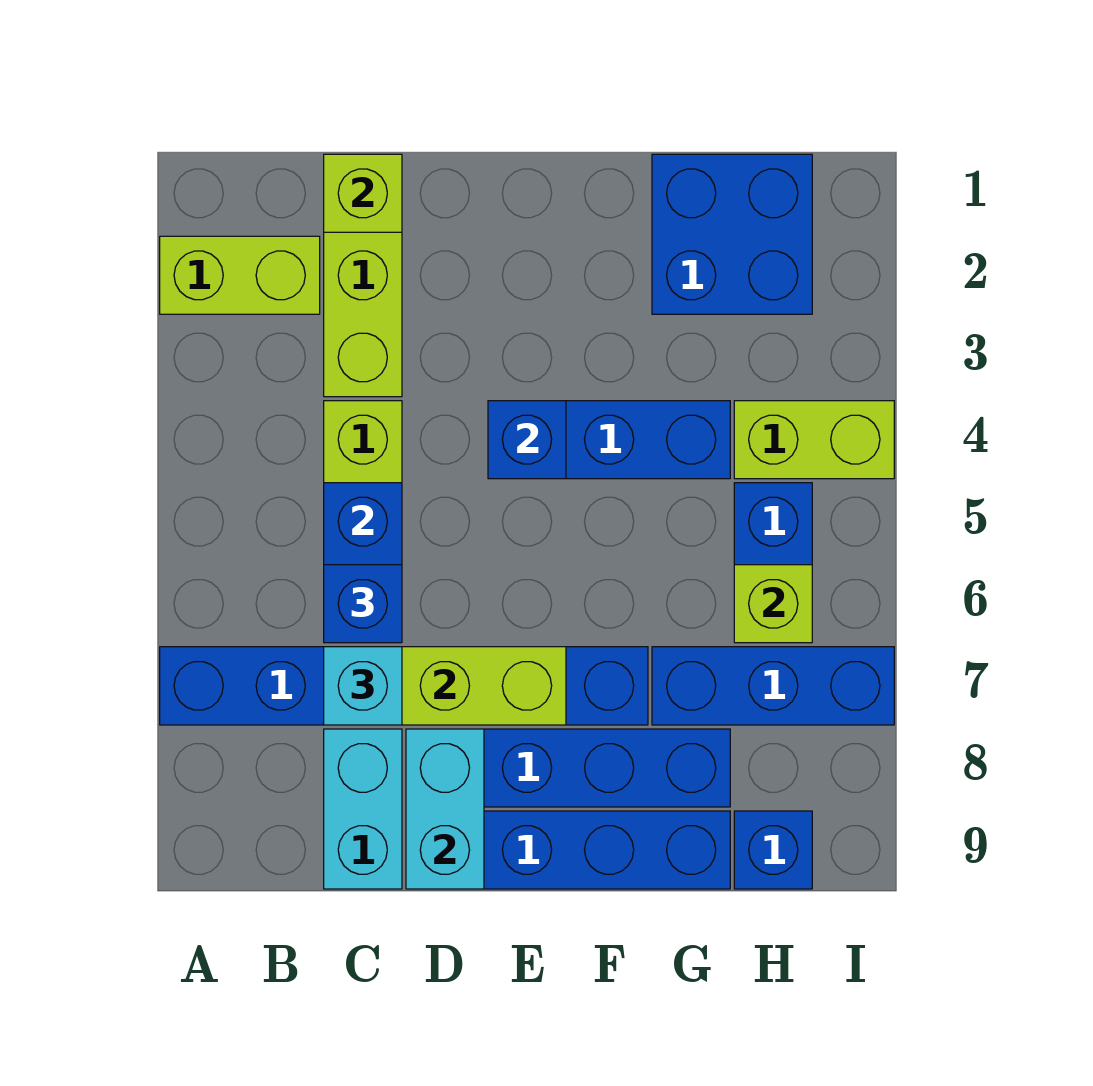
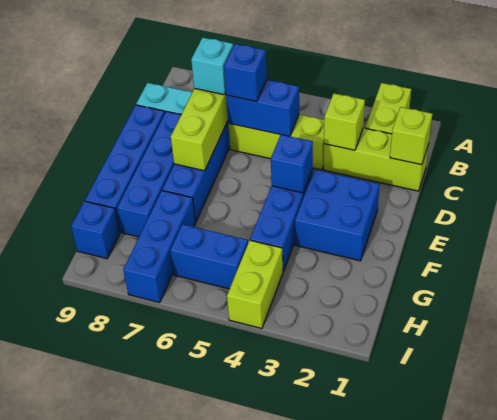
cyan 1x2 brick [406,729,484,889] -> none
blue 2x2 brick [652,154,812,314] -> blue 2x2 brick moved to [295,170,380,261]
lime 1x1 brick [734,565,812,643] -> lime 1x1 brick moved to [324,94,365,150]

